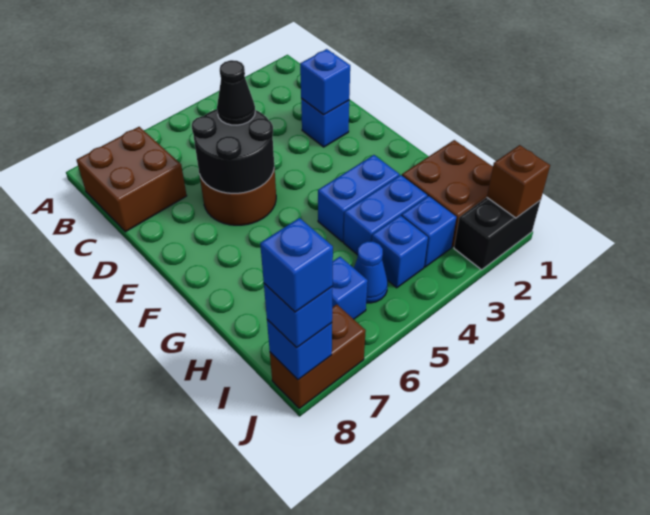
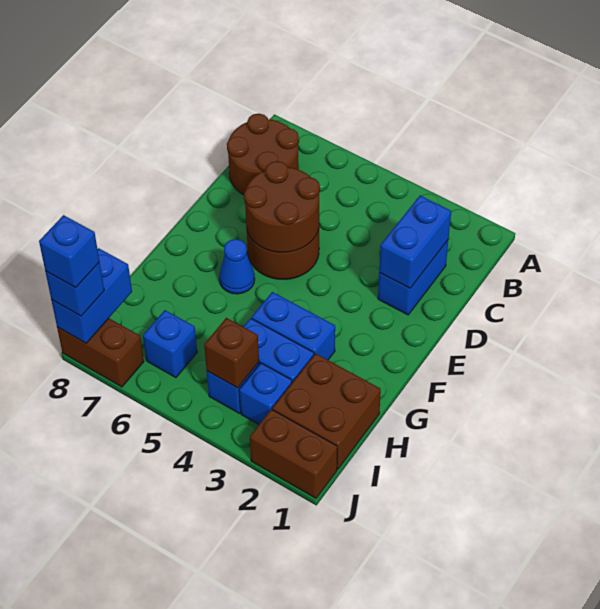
brown 2x2 brick [77,127,187,232] -> brown 2x2 round brick [227,114,299,195]
blue 1x1 brick [301,99,349,147] -> blue 1x2 brick [378,240,448,315]
blue 1x1 brick [300,49,350,115] -> blue 1x2 brick [379,196,451,288]
black 2x2 round brick [192,109,274,193] -> brown 2x2 round brick [244,161,320,252]
black 1x1 cone [217,60,255,125] -> none
blue 1x1 cone [354,241,388,303] -> blue 1x1 cone moved to [219,239,255,294]
black 1x2 brick [454,198,541,270] -> brown 1x2 brick [250,409,337,498]
brown 1x1 brick [487,145,550,218] -> brown 1x1 brick moved to [204,318,259,388]
blue 1x1 brick [267,320,332,380] -> blue 1x2 brick [51,248,132,343]

